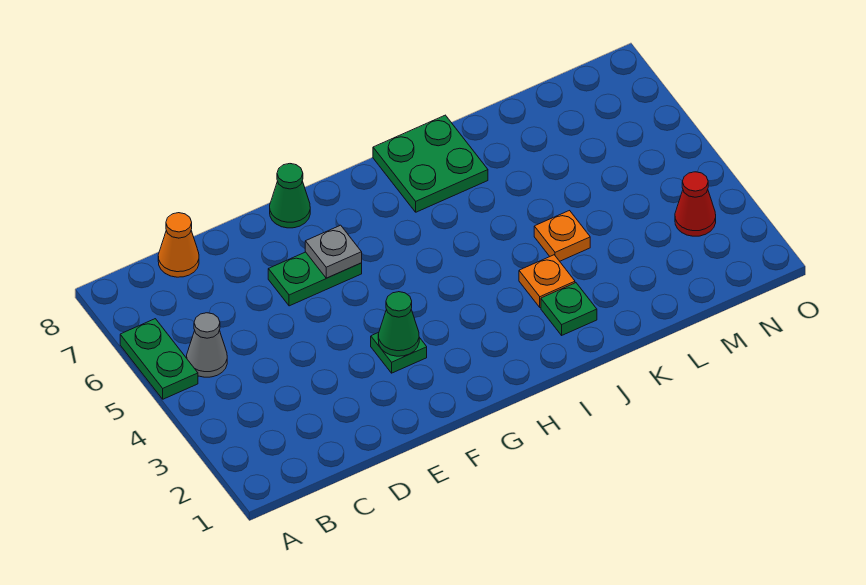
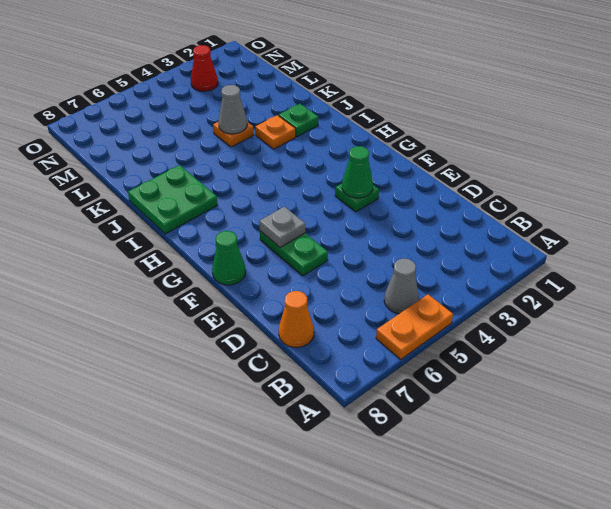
green 1x2 plate [120,319,198,399] -> orange 1x2 plate [376,294,453,359]
none -> grey 1x1 cone [218,85,247,134]

